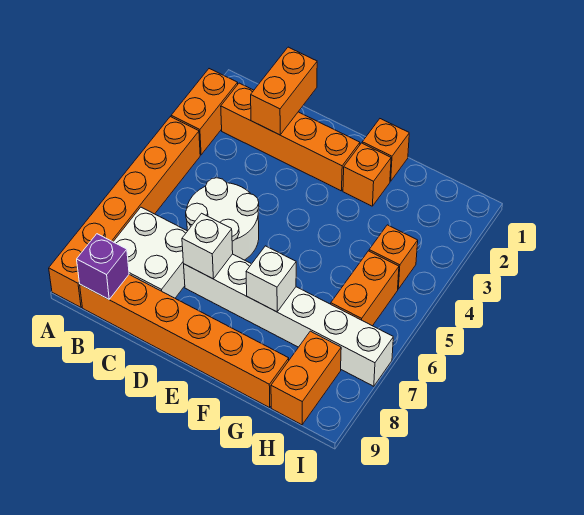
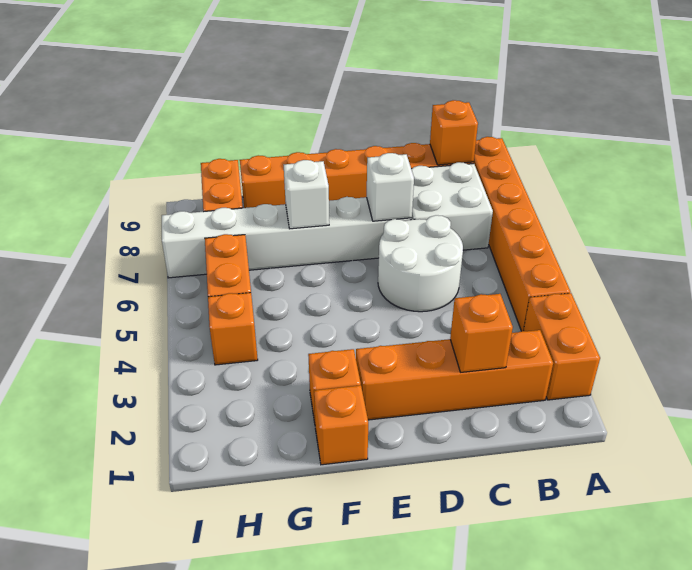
purple 1x1 brick [77,234,129,299] -> orange 1x1 brick [430,100,478,165]
orange 1x2 brick [251,47,317,135] -> orange 1x1 brick [450,294,513,372]

